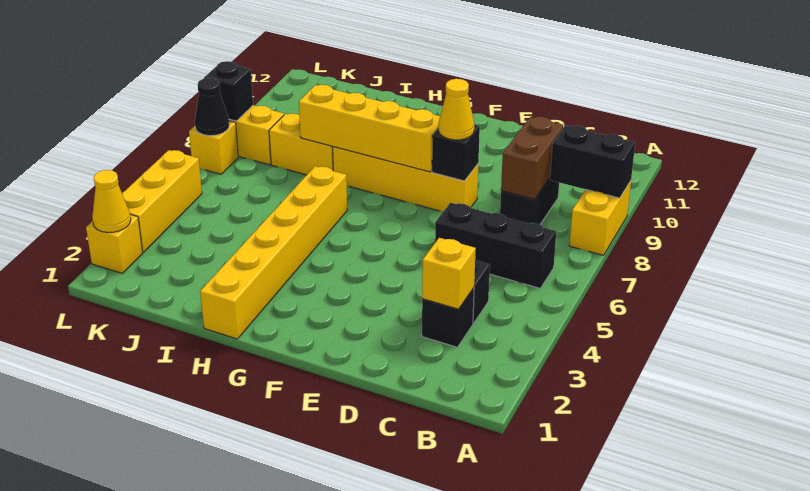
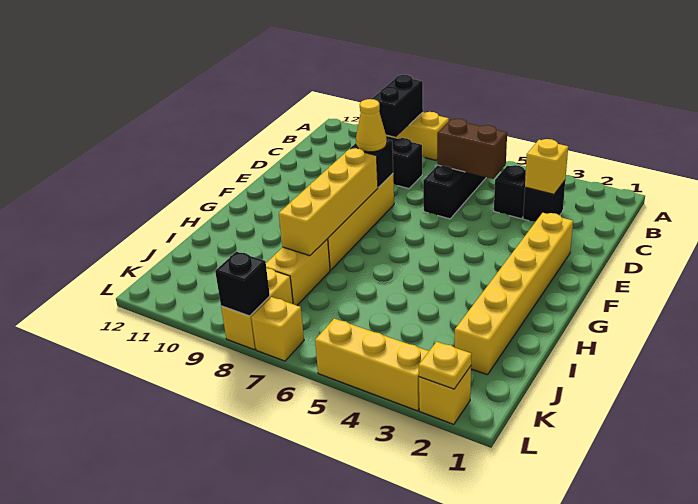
brown 1x2 brick [501,117,563,199] -> brown 1x2 brick moved to [437,119,507,179]
yellow 1x6 brick [200,166,347,339] -> yellow 1x6 brick turned to [455,213,573,375]
yellow 1x1 cone [92,170,131,233] -> yellow 1x1 plate [419,342,472,389]
black 1x1 cone [195,78,229,136] -> none

